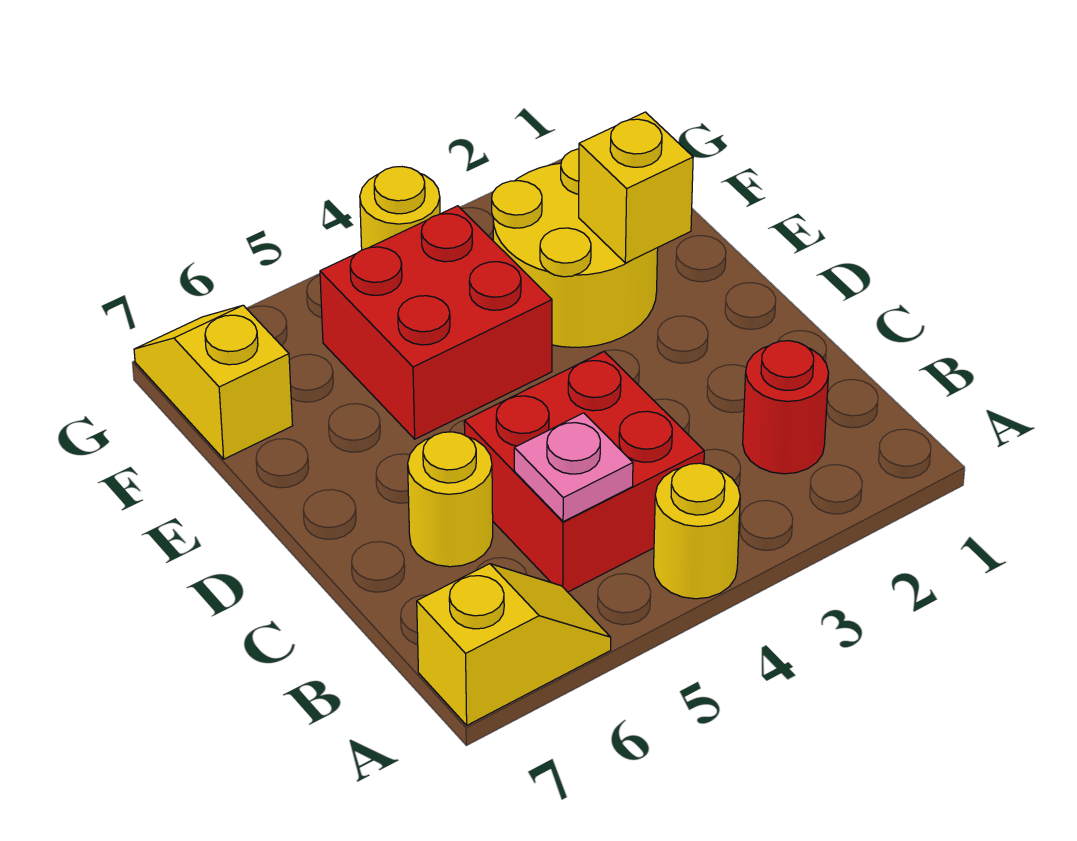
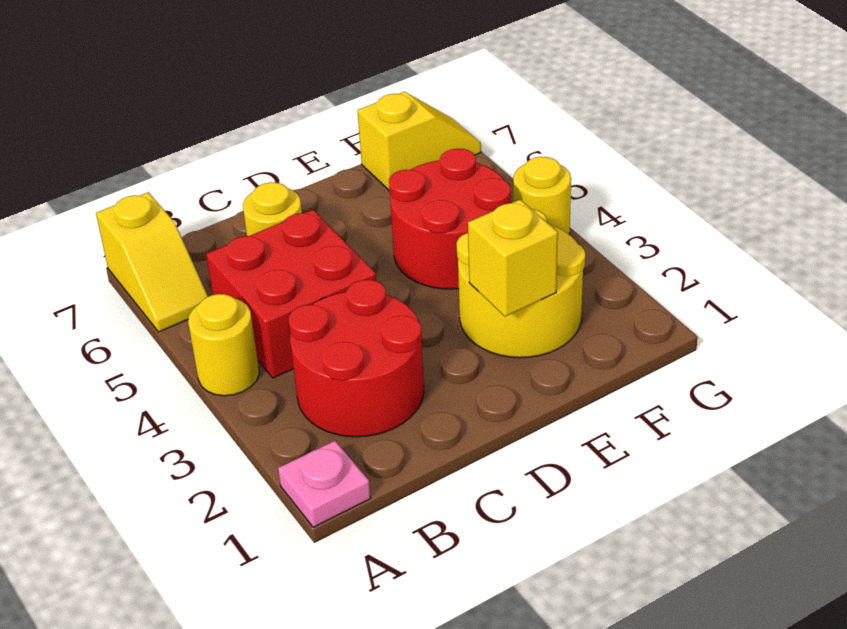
red 1x1 round brick [743,341,829,474] -> red 2x2 round brick [289,280,424,437]
pink 1x1 plate [514,413,633,522] -> pink 1x1 plate moved to [278,441,371,527]
red 2x2 brick [320,206,552,439] -> red 2x2 round brick [389,149,511,289]

